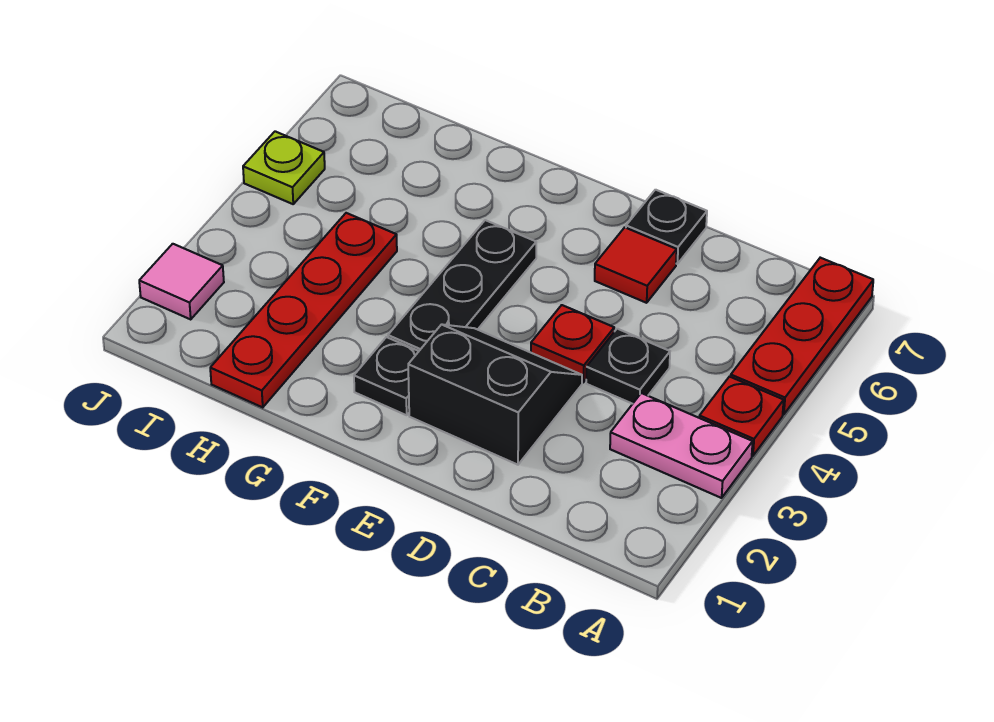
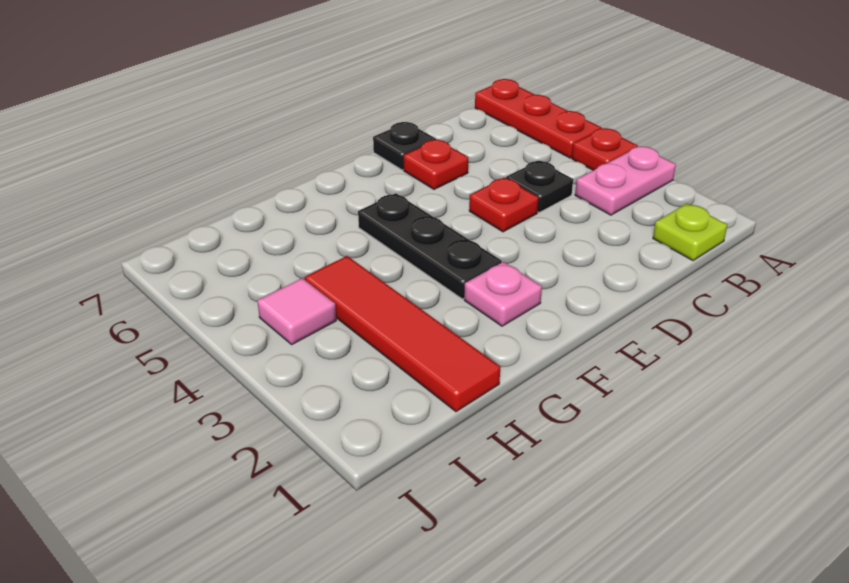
black 2x2 slope [408,324,582,465] -> none
red 1x1 tile [595,228,677,303] -> red 1x1 plate [404,140,468,189]
black 1x1 plate [354,337,419,415] -> pink 1x1 plate [464,262,542,326]
red 1x4 plate [210,213,397,407] -> red 1x4 tile [305,256,500,412]
pink 1x1 tile [139,244,224,319] -> pink 1x1 tile moved to [257,278,336,344]
lime 1x1 plate [243,131,325,204] -> lime 1x1 plate moved to [653,204,727,261]

